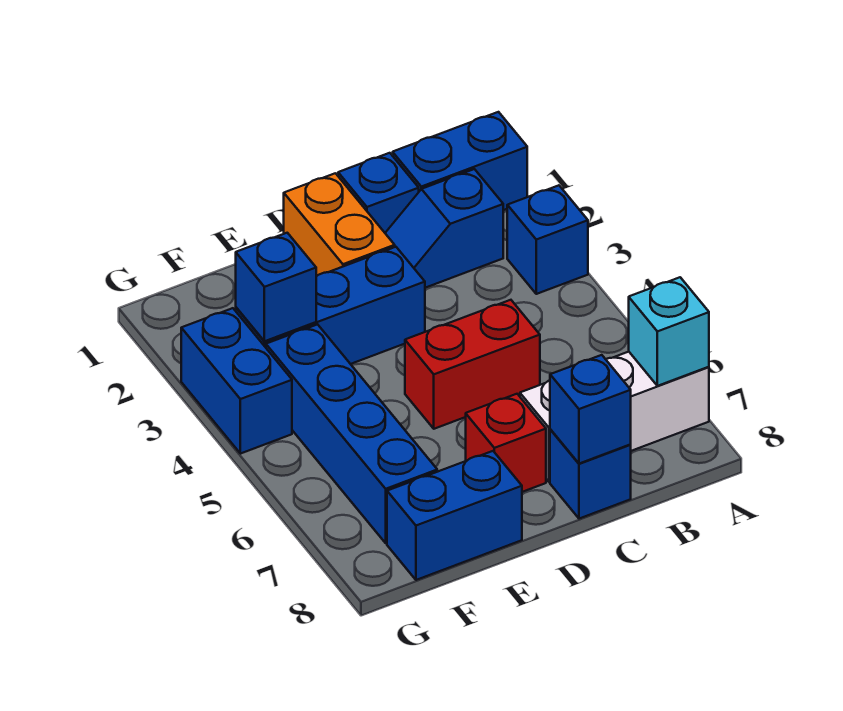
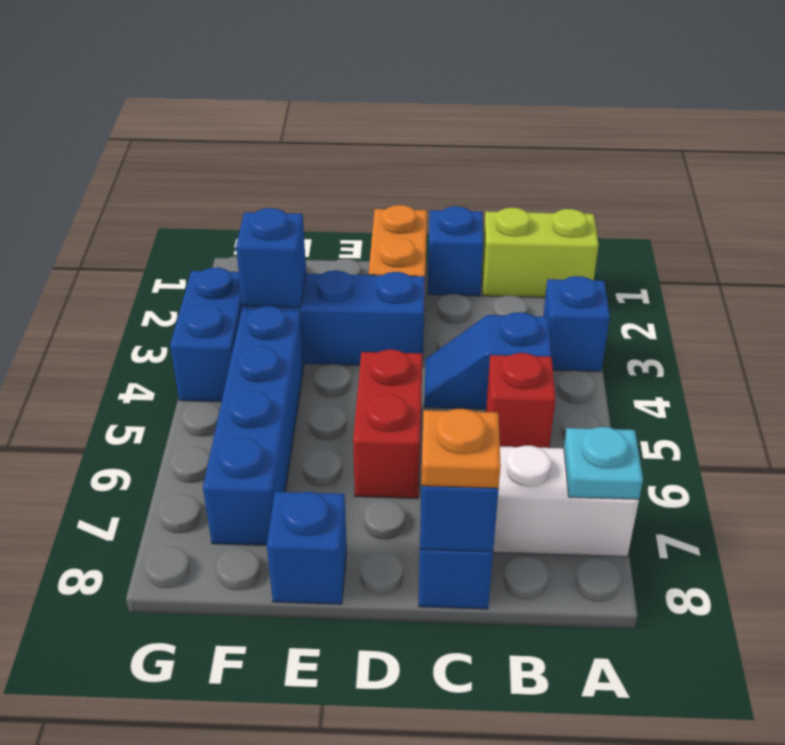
blue 1x2 brick [393,112,527,210] -> lime 1x2 brick [482,208,599,297]
cyan 1x1 brick [629,277,709,386] -> cyan 1x1 plate [564,427,643,499]
blue 1x2 slope [385,169,503,288] -> blue 1x2 slope moved to [424,312,551,409]
red 1x2 brick [405,300,540,429] -> red 1x2 brick turned to [353,350,422,498]
none -> orange 1x1 plate [421,409,501,488]
red 1x1 brick [466,394,546,492] -> red 1x1 brick moved to [486,353,556,448]
blue 1x2 brick [387,451,522,580] -> blue 1x1 brick [267,492,347,604]

